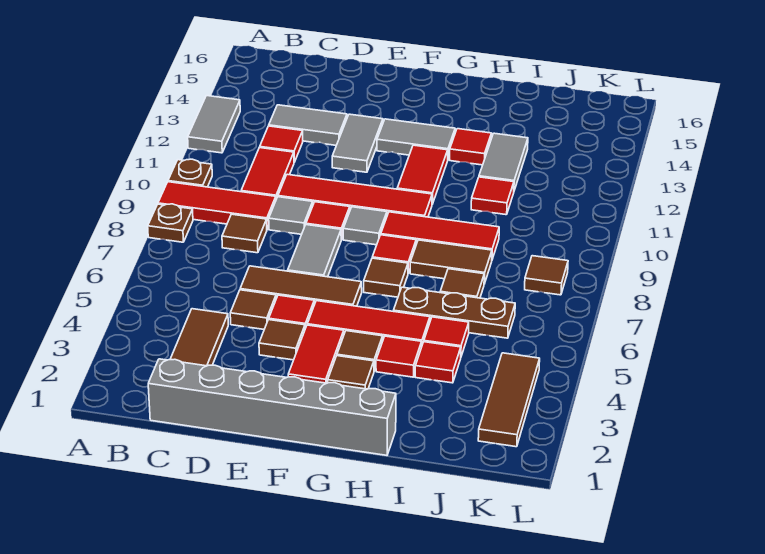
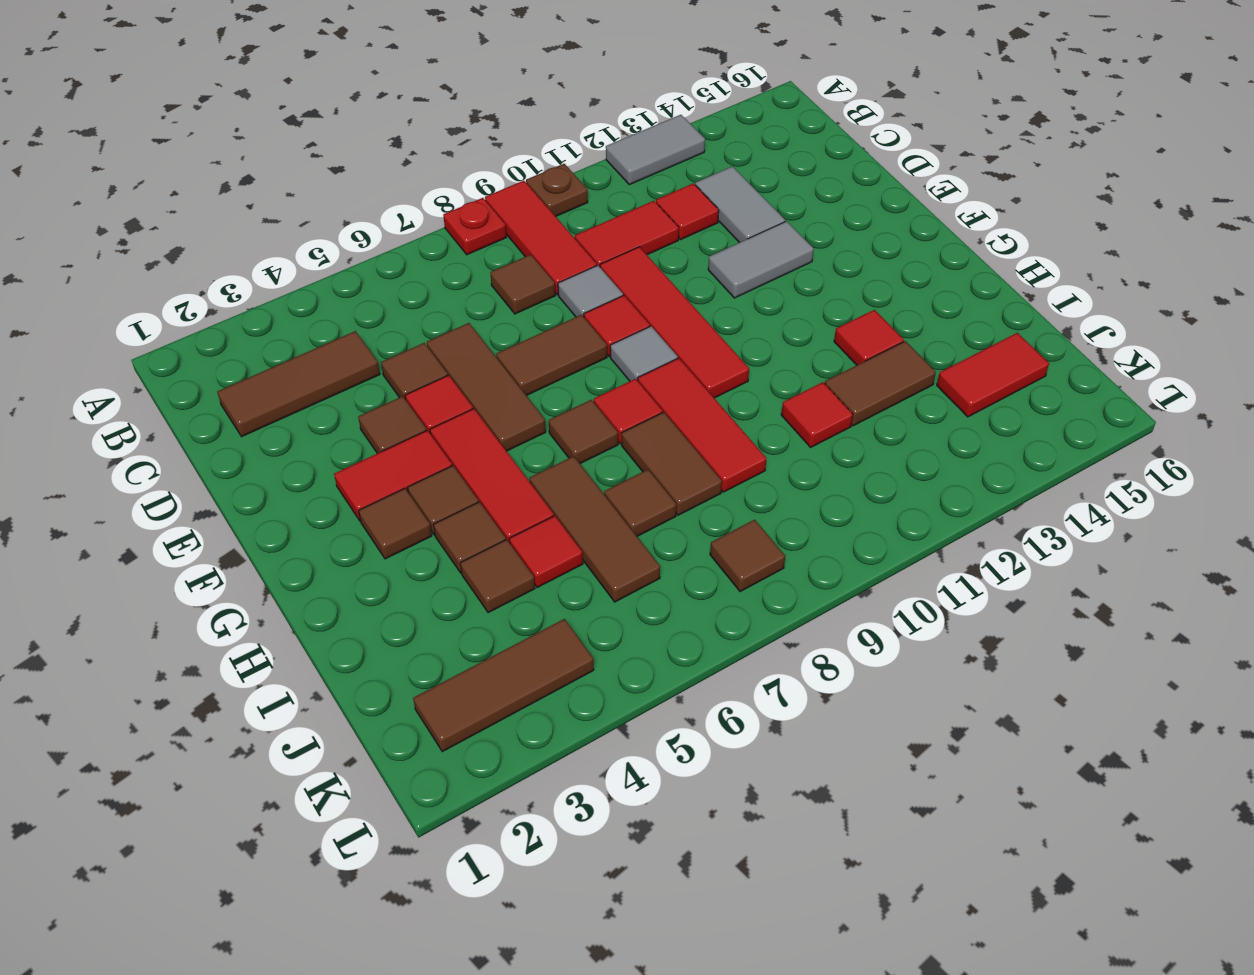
brown 1x1 plate [148,204,193,242] -> red 1x1 plate [443,198,506,255]
grey 1x6 brick [148,359,396,455] -> none
grey 1x2 tile [288,225,341,277] -> brown 1x2 tile [496,315,607,396]
grey 1x2 tile [377,119,455,159] -> none
red 1x2 tile [397,145,448,204] -> red 1x2 tile moved to [937,333,1049,417]
red 1x1 tile [376,336,422,377] -> brown 1x1 tile [434,502,506,573]
brown 1x3 plate [394,287,515,338] -> brown 1x3 tile [530,456,660,602]
red 1x1 tile [415,342,461,383] -> brown 1x1 tile [460,540,535,613]
grey 1x2 tile [479,133,528,190] -> brown 1x2 tile [825,341,936,426]

